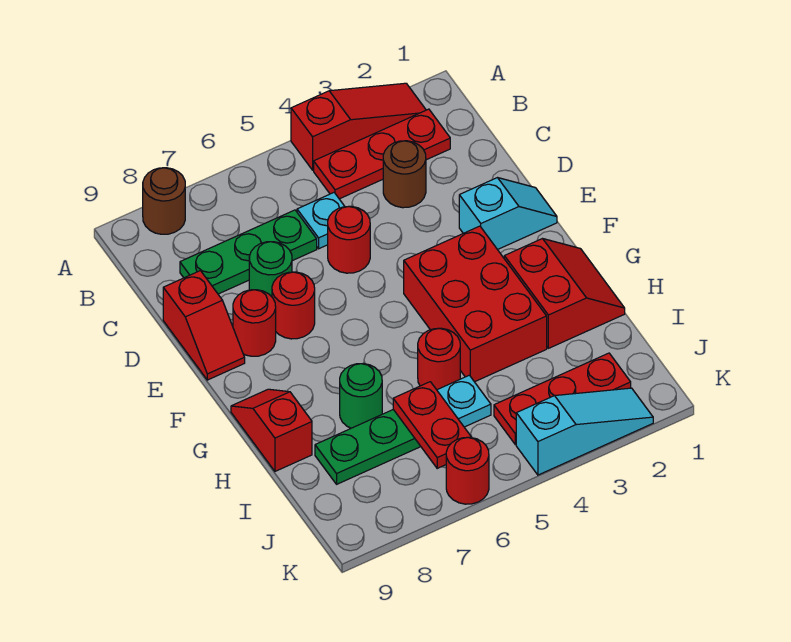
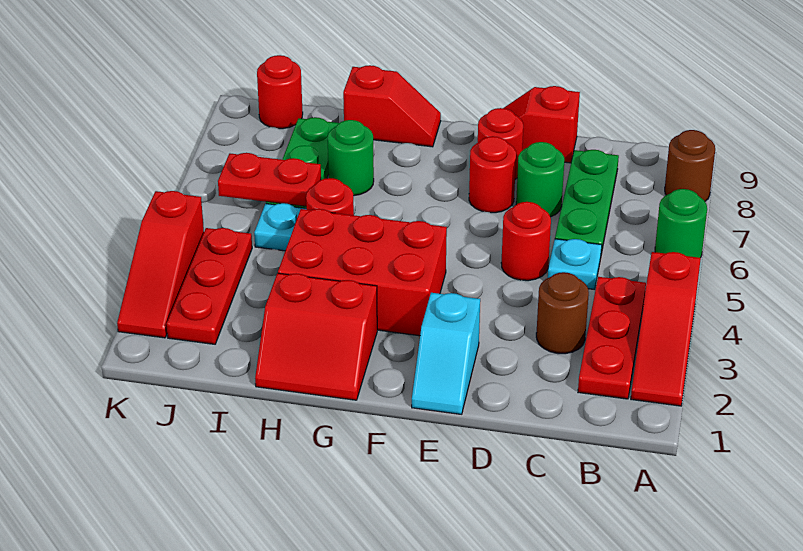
none -> green 1x1 round brick [655,189,707,258]
cyan 1x3 slope [516,388,653,475] -> red 1x3 slope [117,191,204,338]
red 1x1 round brick [446,437,489,504] -> red 1x1 round brick moved to [257,55,303,129]

